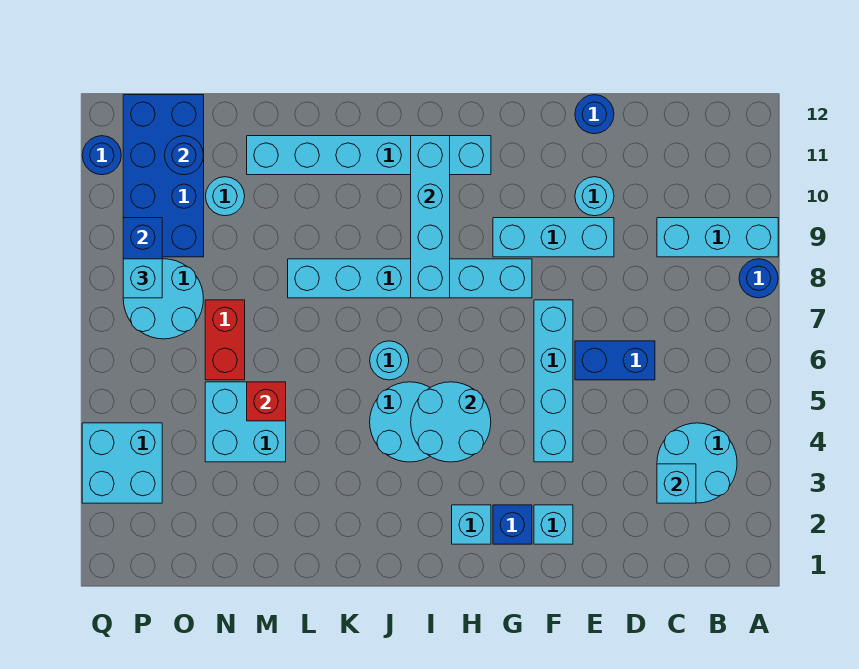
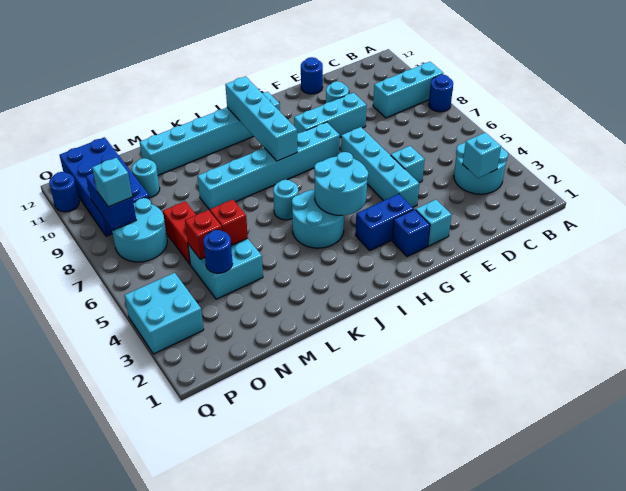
blue 1x2 brick [575,341,655,380] -> blue 1x2 brick moved to [355,194,414,250]
cyan 1x1 brick [452,505,491,544] -> cyan 1x1 brick moved to [391,146,425,183]
none -> red 1x1 brick [185,210,222,259]
blue 1x1 round brick [164,136,204,175] -> blue 1x1 round brick moved to [203,230,233,273]

